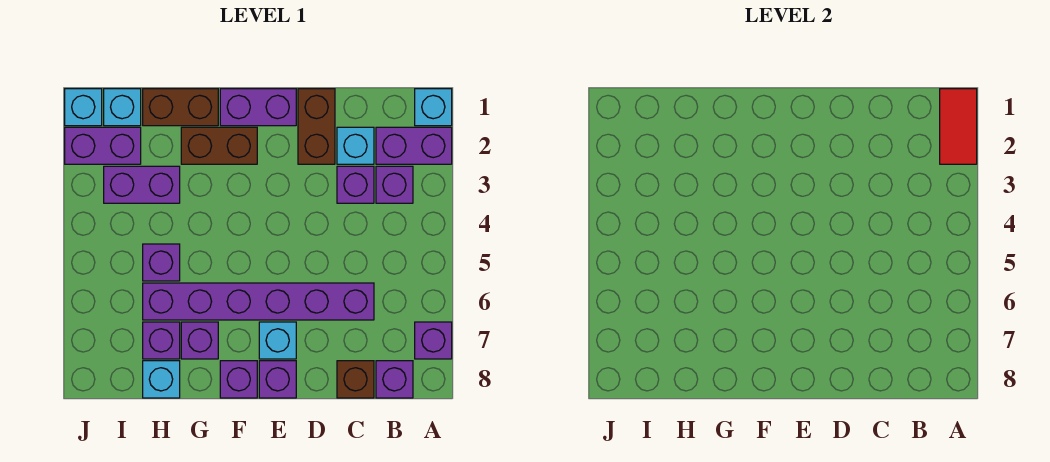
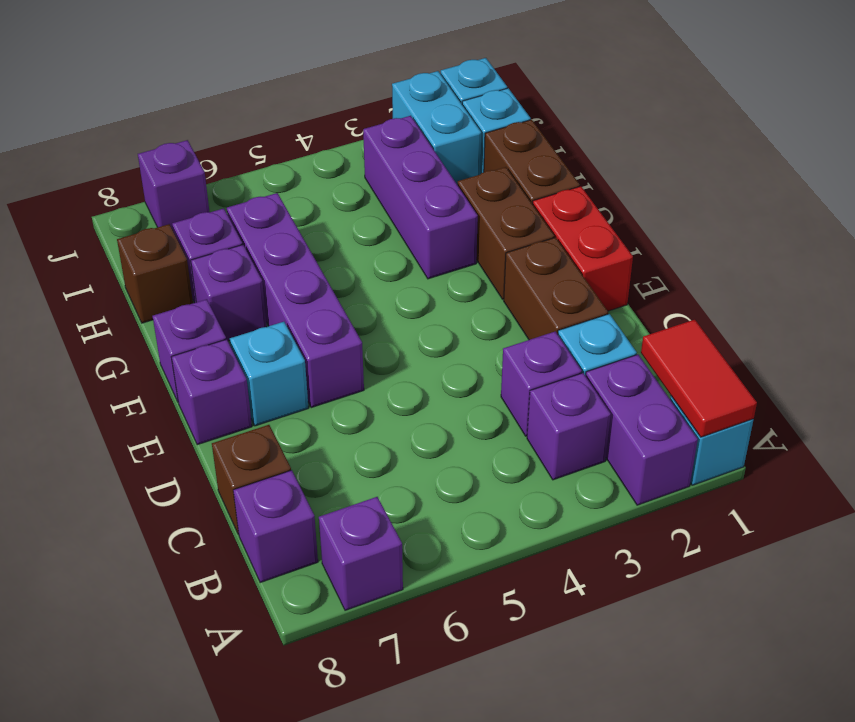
red 1x2 tile [940,89,977,164] -> red 1x2 tile turned to [641,320,757,437]
purple 1x6 brick [143,283,374,320] -> purple 1x4 brick [227,193,364,408]
brown 1x2 brick [298,89,335,164] -> brown 1x2 brick turned to [504,238,608,340]
purple 1x2 brick [220,89,296,126] -> red 1x2 brick [533,186,633,311]
purple 1x2 brick [104,166,180,203] -> purple 1x3 brick [363,116,478,279]
purple 1x1 brick [143,244,180,281] -> purple 1x1 brick moved to [138,140,209,230]
cyan 1x1 brick [143,361,180,398] -> brown 1x1 brick [117,224,193,323]
purple 1x2 brick [65,127,141,164] -> cyan 1x2 brick [392,71,481,185]

